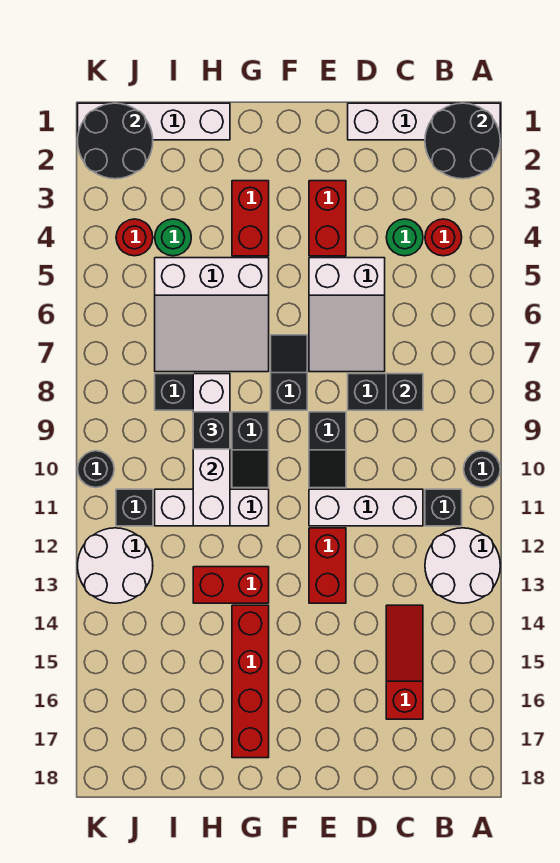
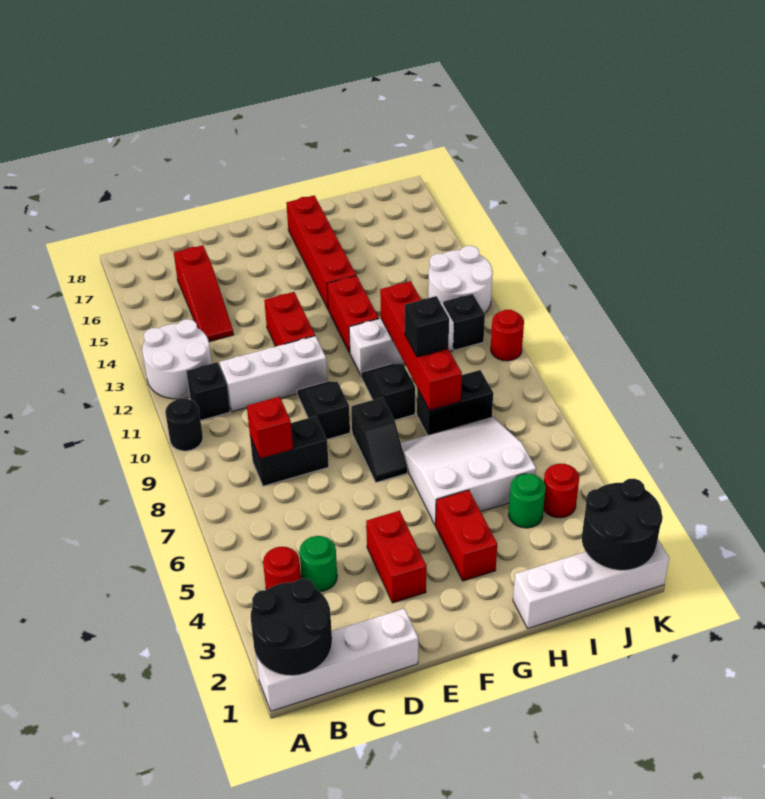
black 1x1 brick [386,374,423,410] -> red 1x1 brick [247,397,293,459]
white 2x3 slope [309,258,385,372] -> none
red 1x2 brick [193,567,269,603] -> red 1x2 brick turned to [327,276,379,353]
white 1x4 brick [193,374,230,526] -> red 1x4 brick [380,281,462,410]
black 1x1 round brick [78,451,114,487] -> red 1x1 round brick [491,310,524,361]

